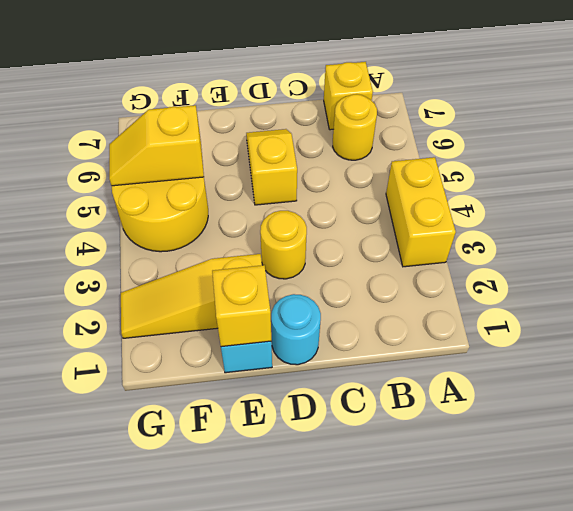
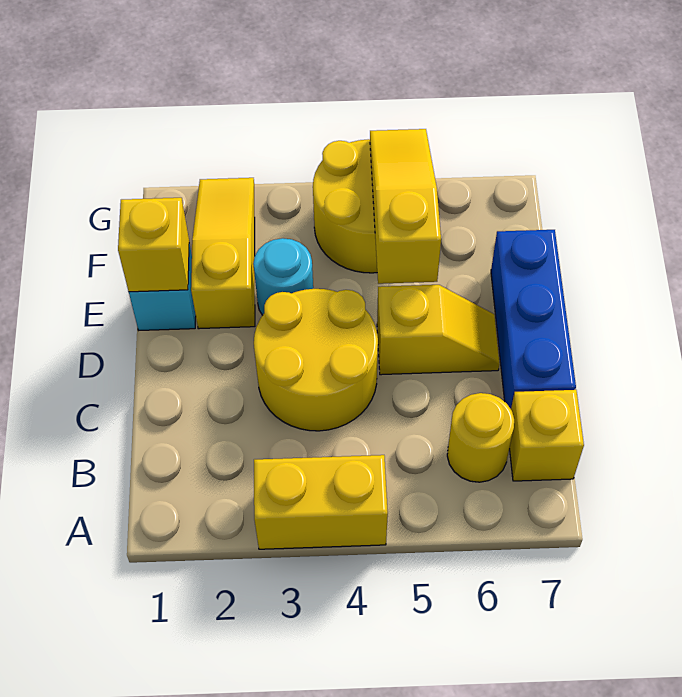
none -> blue 1x3 brick [491,230,576,409]
cyan 1x1 round brick [271,294,321,365] -> cyan 1x1 round brick moved to [253,238,313,315]
yellow 1x1 round brick [260,211,307,279] -> yellow 2x2 round brick [254,289,378,431]
yellow 1x2 slope [109,105,204,186] -> yellow 1x3 slope [370,129,441,284]

